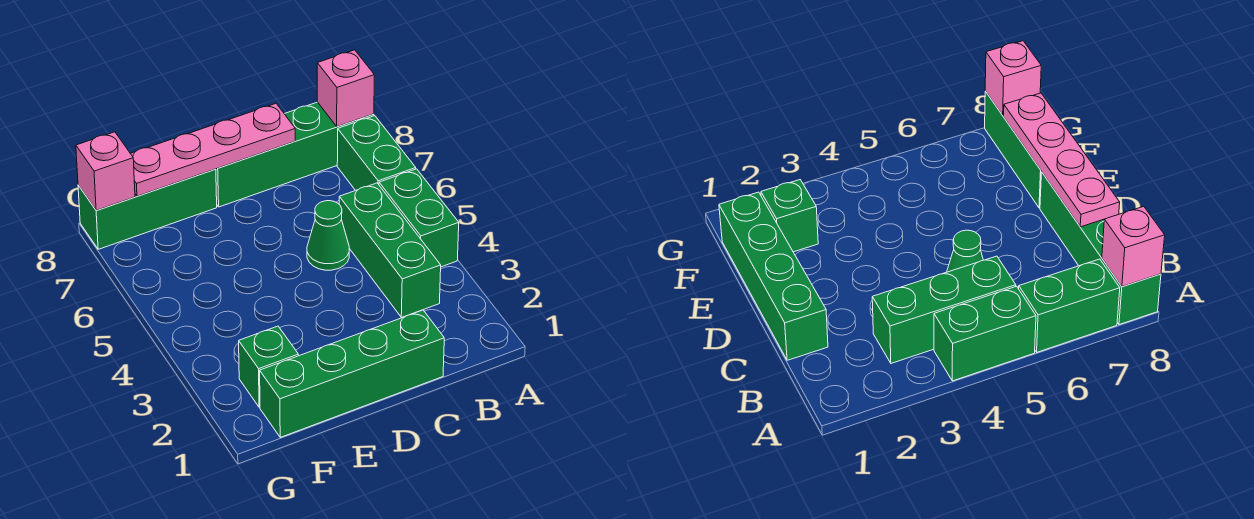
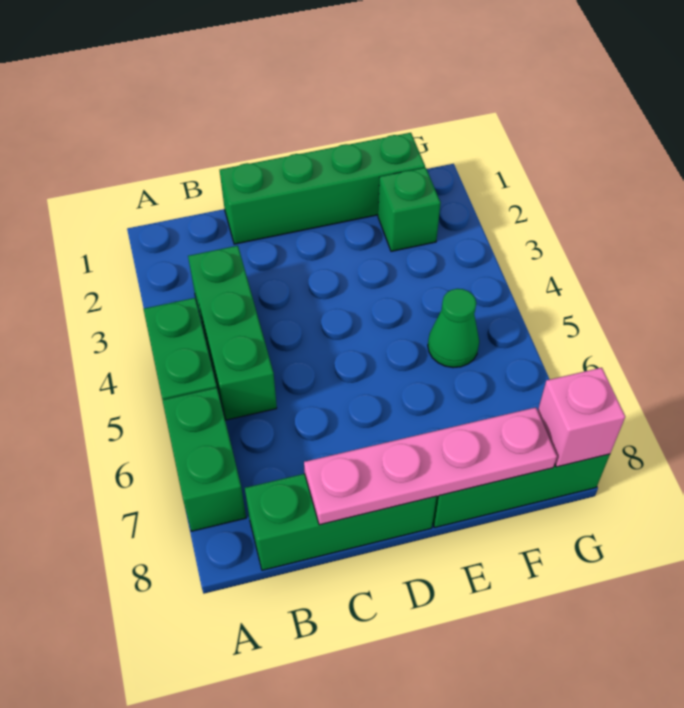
green 1x4 brick [216,102,374,207] -> green 1x3 brick [245,474,436,570]
pink 1x1 brick [317,50,374,127] -> none
green 1x1 cone [307,201,349,270] -> green 1x1 cone moved to [428,289,479,368]

